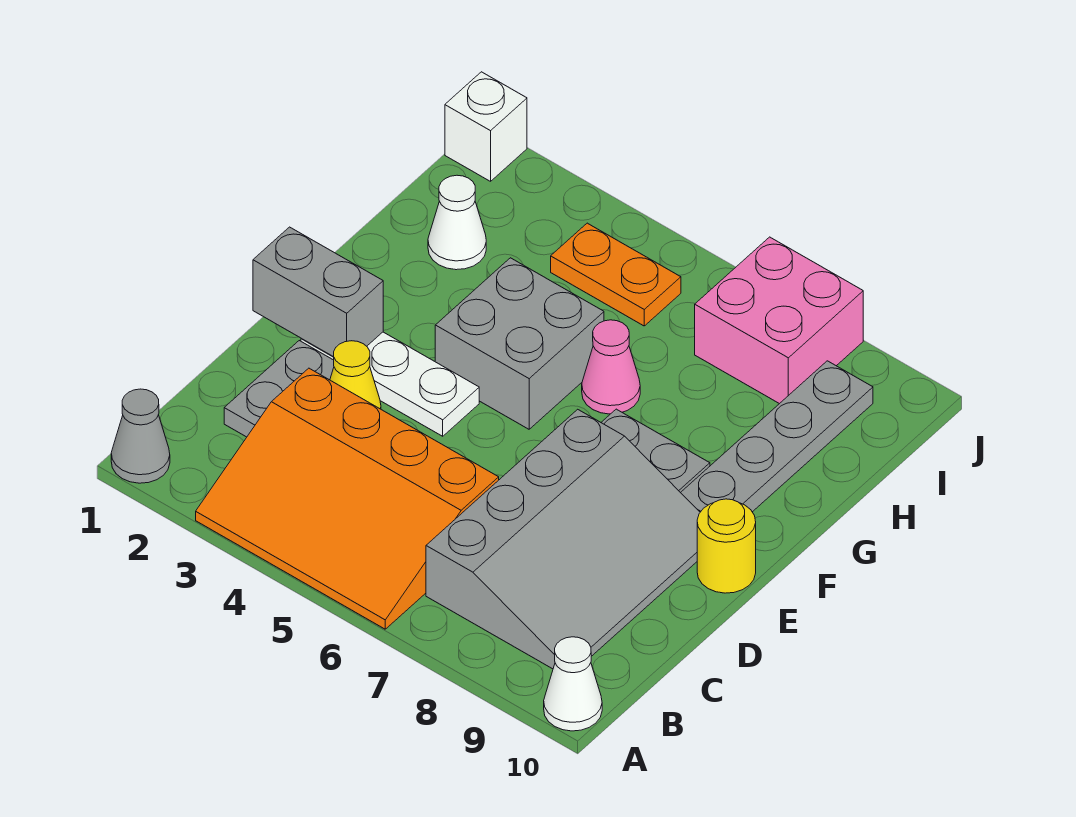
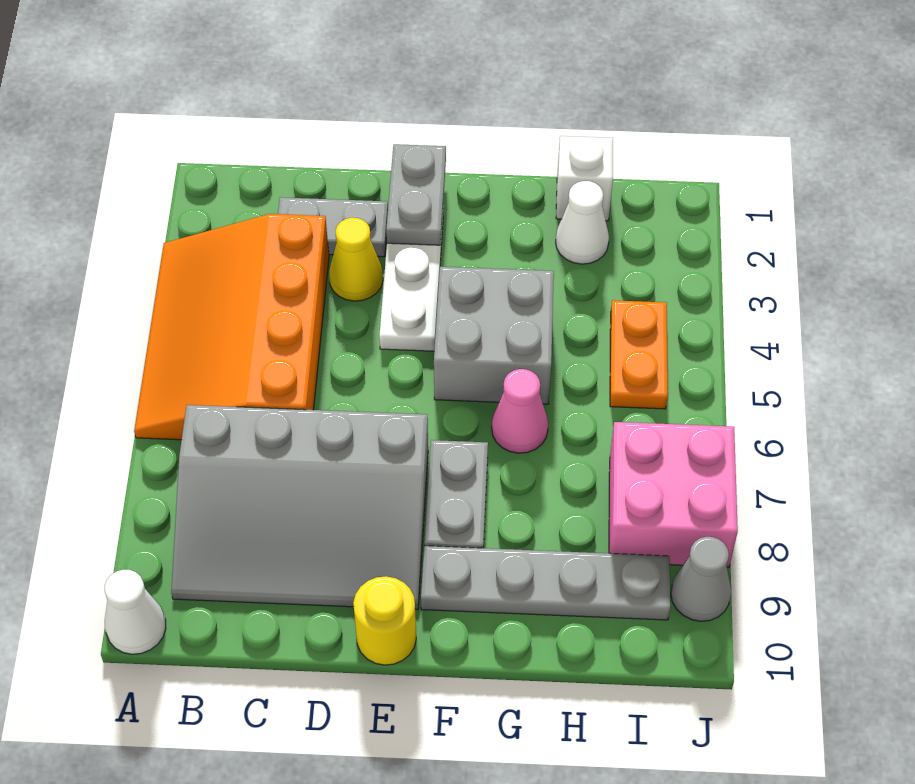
grey 1x1 cone [111,389,170,483] -> grey 1x1 cone moved to [671,537,731,621]
grey 1x2 brick [253,227,383,357] -> grey 1x2 plate [386,144,446,245]
white 1x1 brick [445,72,527,181] -> white 1x1 brick moved to [556,136,613,221]

